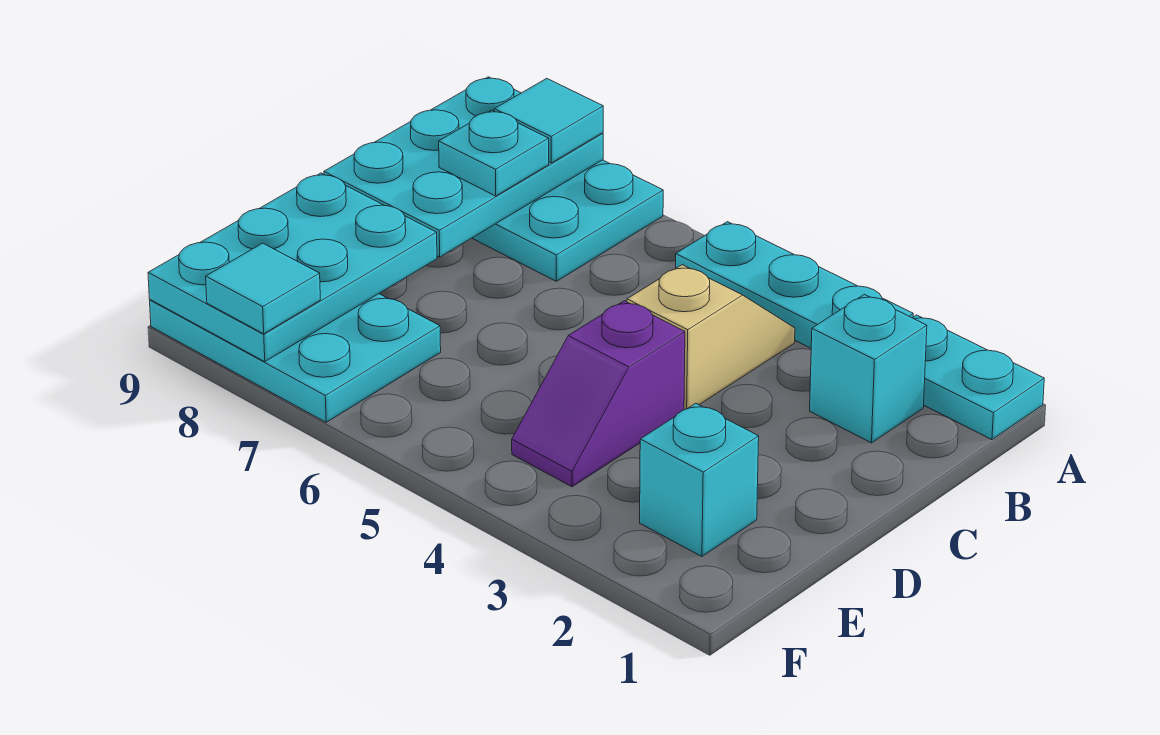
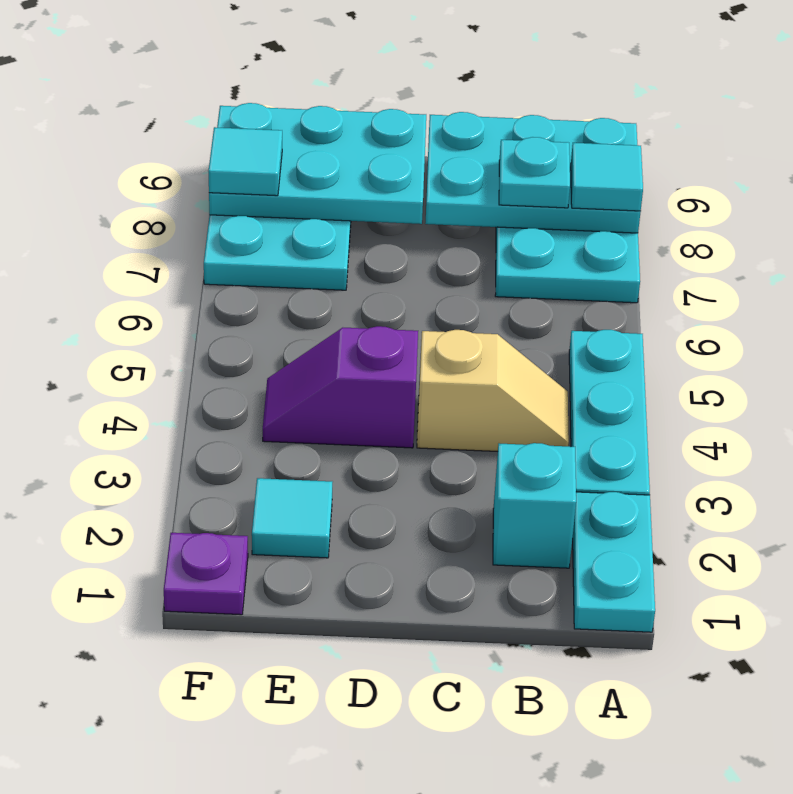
cyan 1x1 brick [640,403,759,557] -> cyan 1x1 tile [252,478,332,558]
none -> purple 1x1 plate [164,533,248,615]

